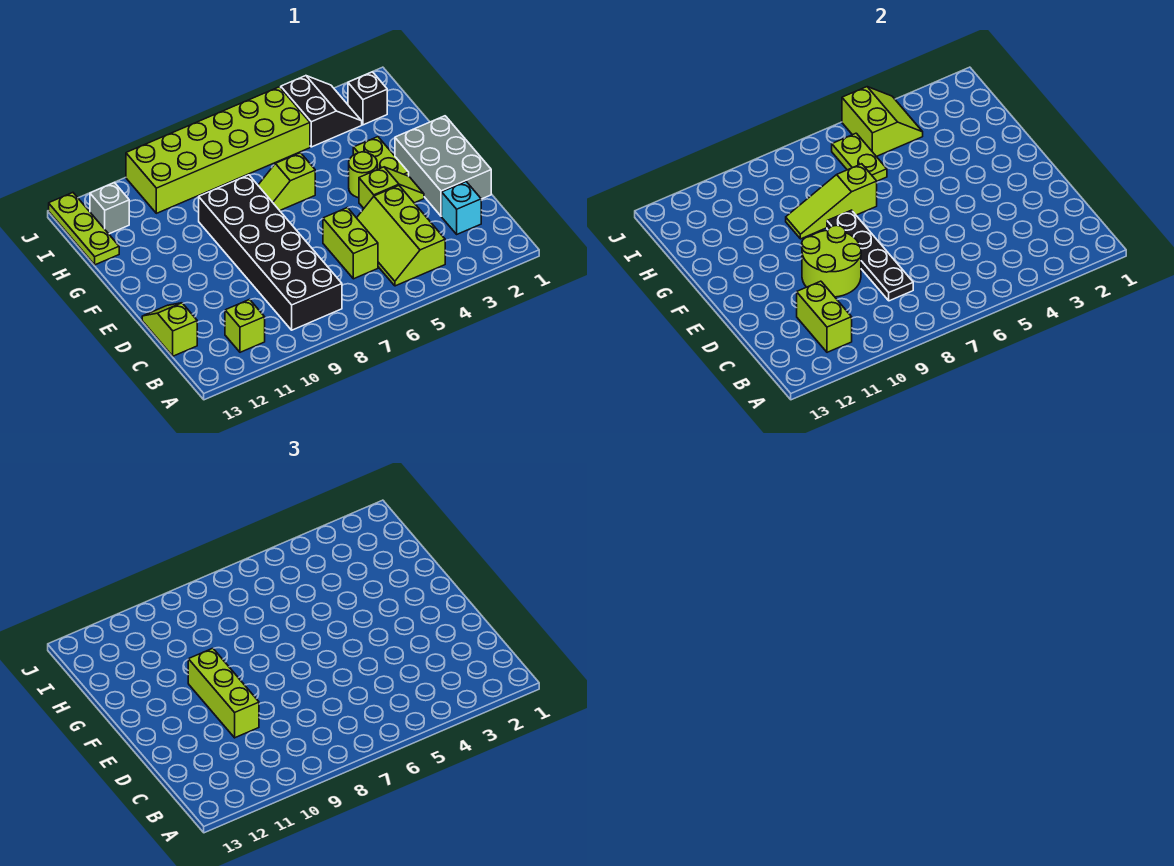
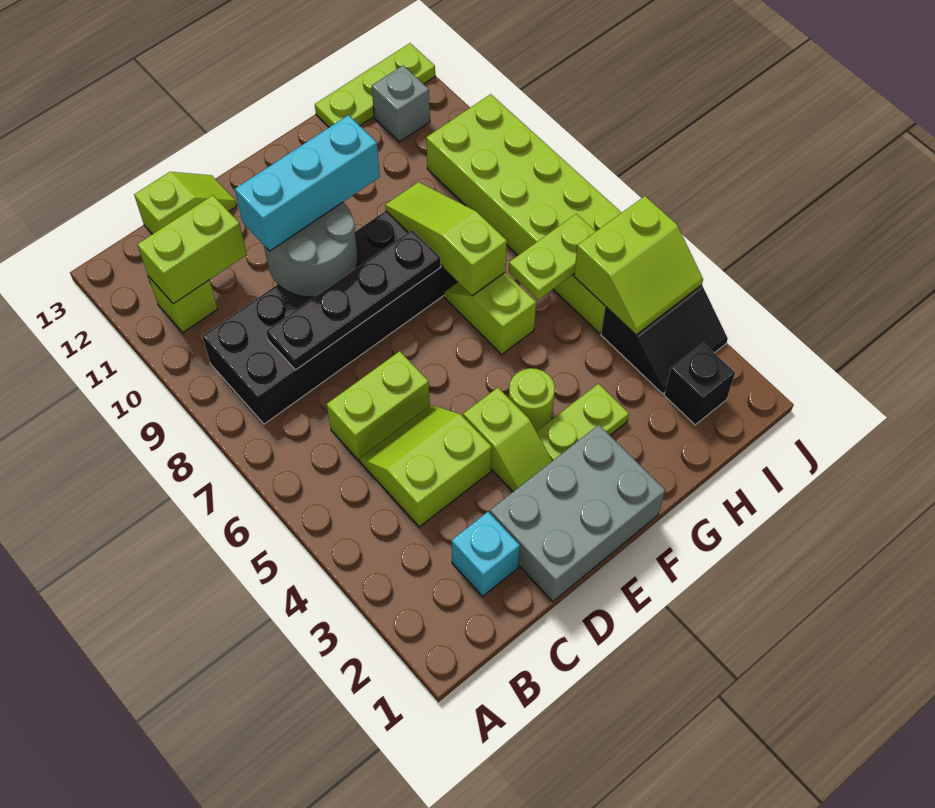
lime 2x3 slope [357,186,445,286] -> lime 2x2 slope [360,405,492,527]
lime 2x2 round brick [802,225,861,297] -> grey 2x2 round brick [264,202,358,297]
lime 1x3 brick [188,648,259,738] -> cyan 1x3 brick [235,115,380,251]

